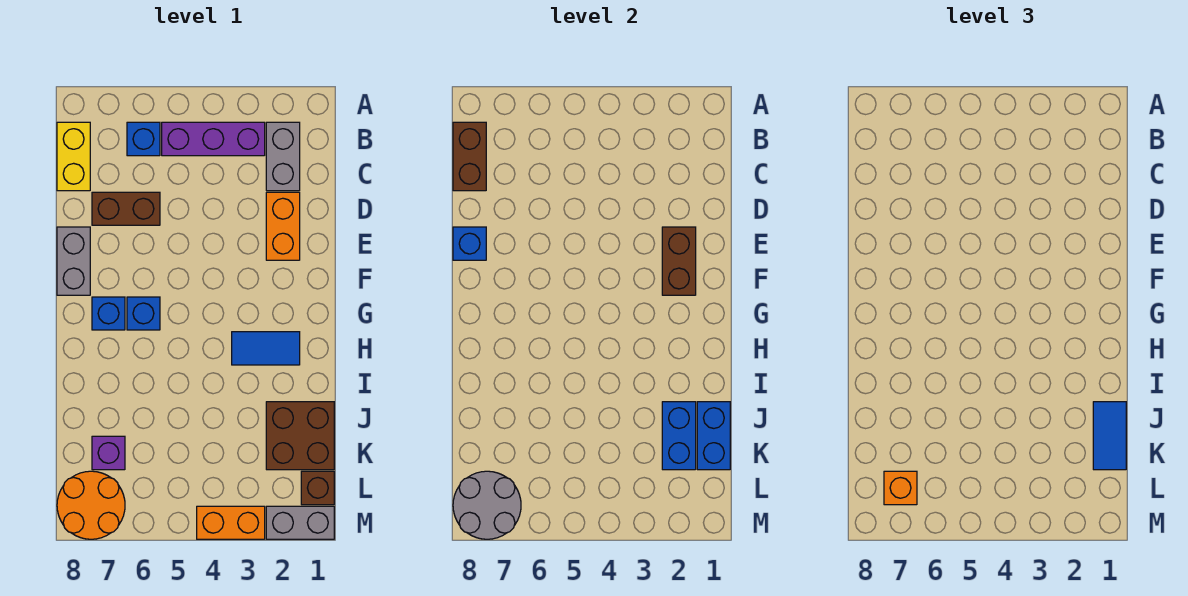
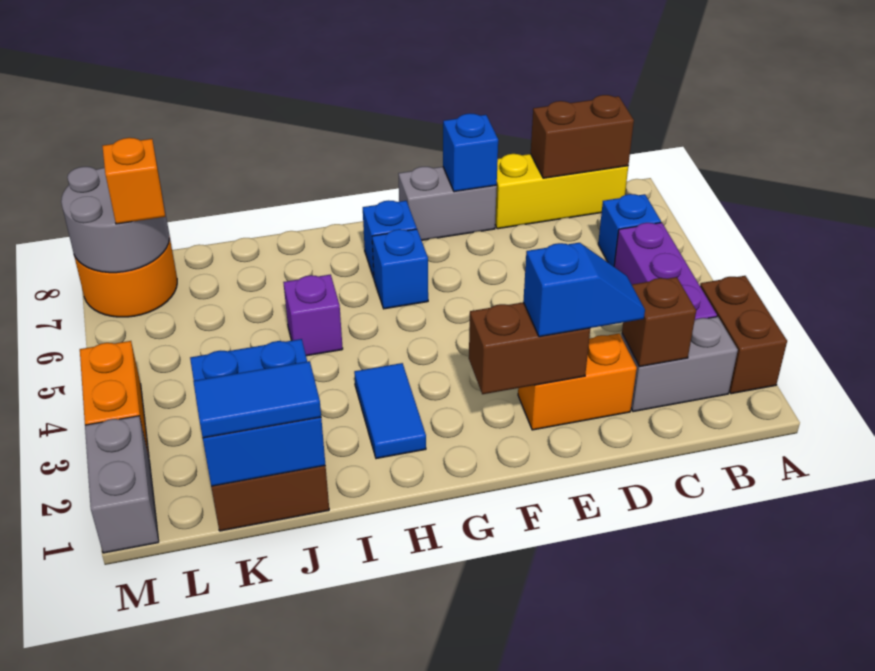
yellow 1x2 brick [57,122,90,191] -> yellow 1x3 brick [495,154,628,229]
none -> blue 1x2 slope [523,243,645,337]
brown 1x2 brick [92,192,160,225] -> brown 1x2 brick moved to [700,276,787,394]
purple 1x1 brick [92,436,125,470] -> purple 1x1 brick moved to [283,275,343,356]
brown 1x1 brick [301,471,334,505] -> brown 1x1 brick moved to [622,277,696,367]

